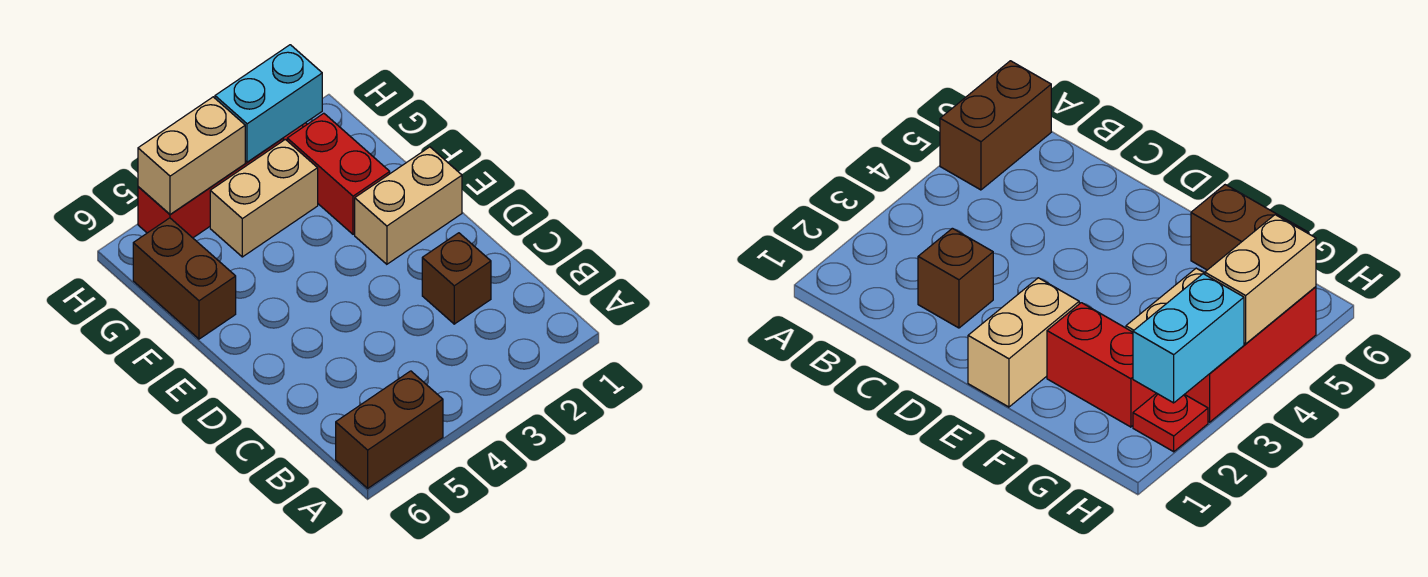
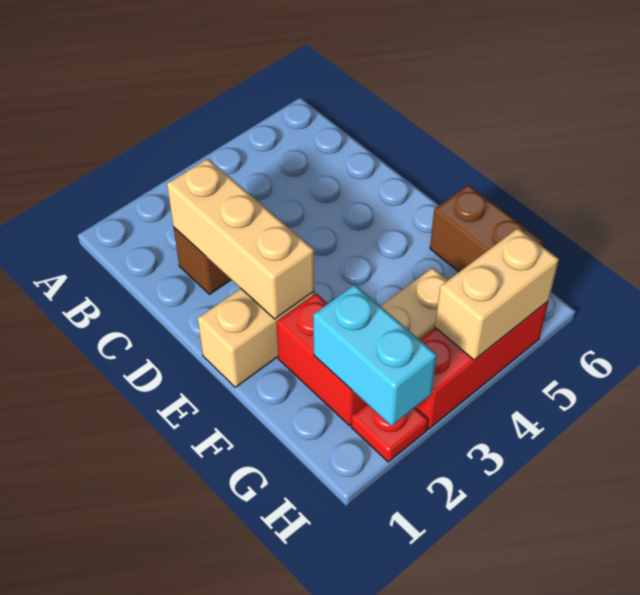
brown 1x2 brick [336,371,443,488] -> none
none -> tan 1x3 brick [167,159,314,319]
cyan 1x2 brick [215,45,322,162] -> cyan 1x2 brick turned to [313,285,437,426]

